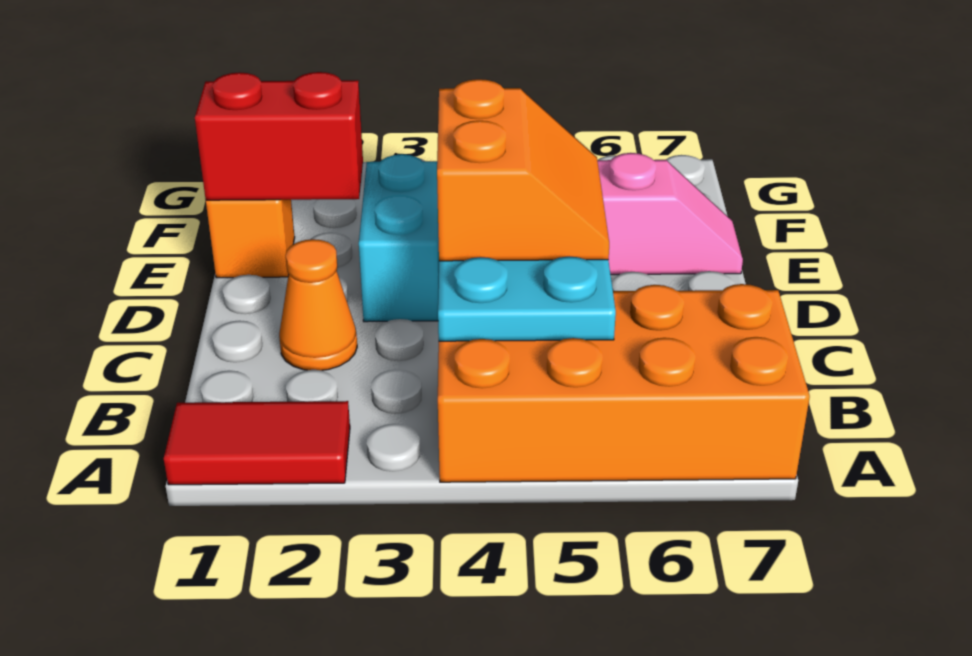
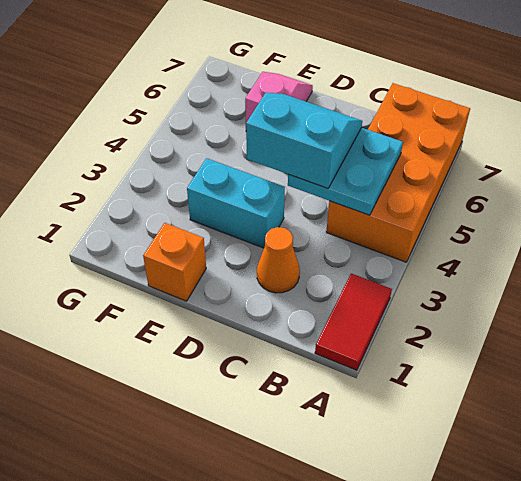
orange 2x2 slope [437,79,609,261] -> cyan 2x2 slope [246,93,362,188]
red 1x2 brick [195,72,363,200] -> none

